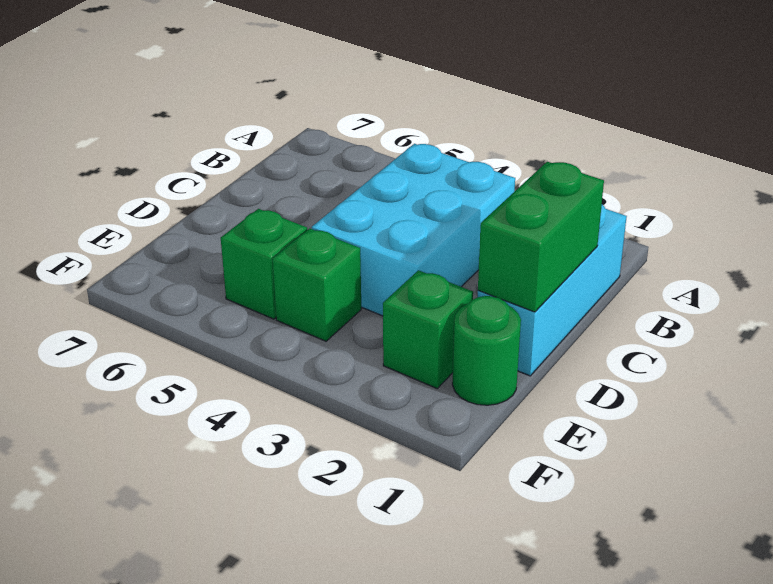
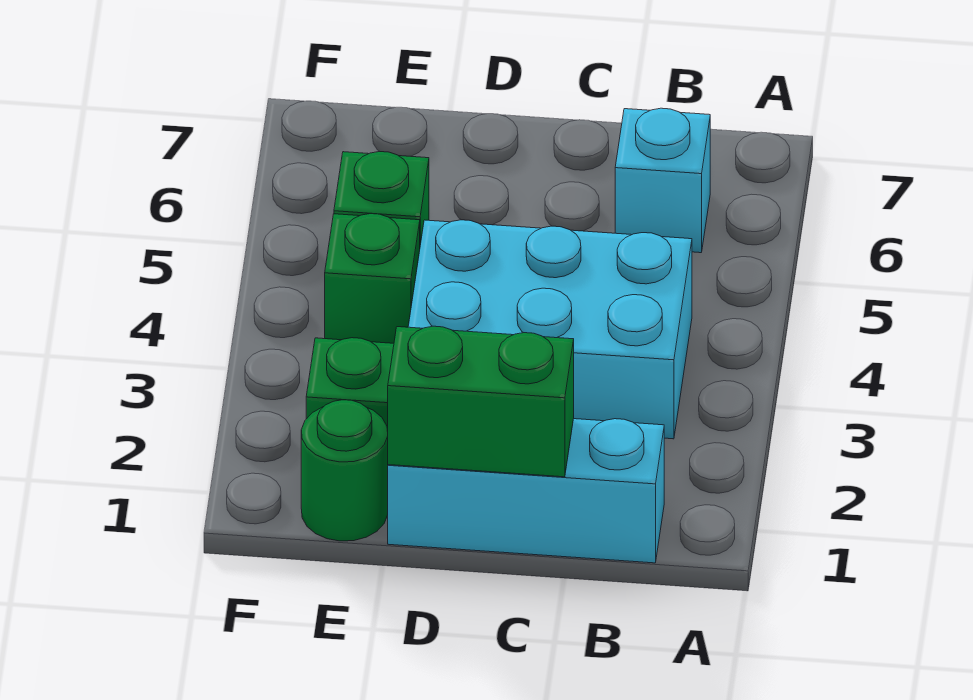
none -> cyan 1x1 brick [615,108,710,253]

